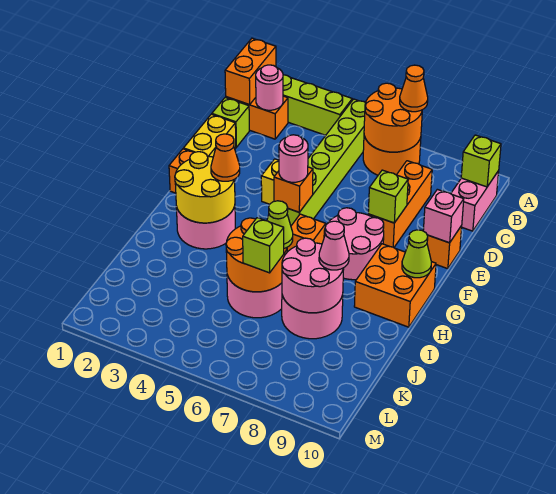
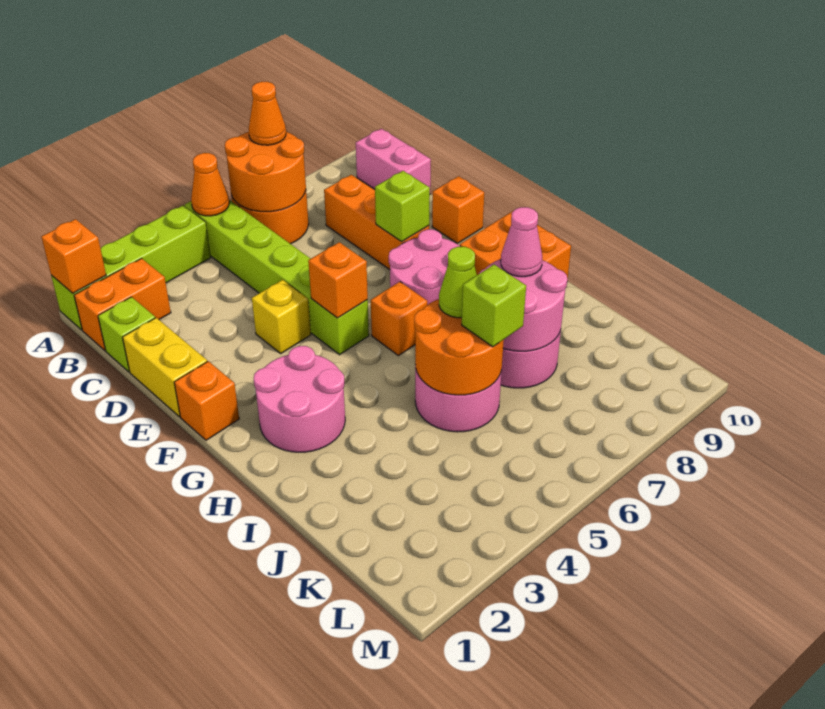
orange 1x2 brick [225,38,276,105] -> orange 1x1 brick [41,219,106,293]
pink 1x1 round brick [256,65,283,110] -> none
lime 1x1 brick [461,135,501,187] -> none
pink 1x1 brick [423,189,464,243] -> none
pink 1x1 round brick [279,135,308,182] -> none
yellow 2x2 round brick [175,152,235,223] -> none
orange 1x1 cone [211,134,240,181] -> orange 1x1 cone moved to [191,153,229,216]
lime 1x1 cone [402,230,431,278] -> none

